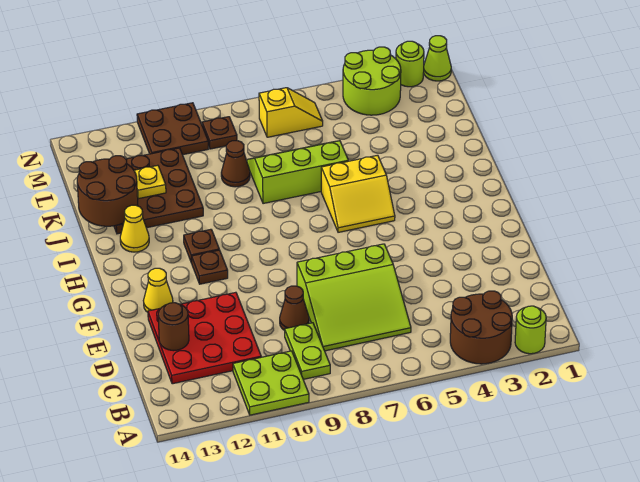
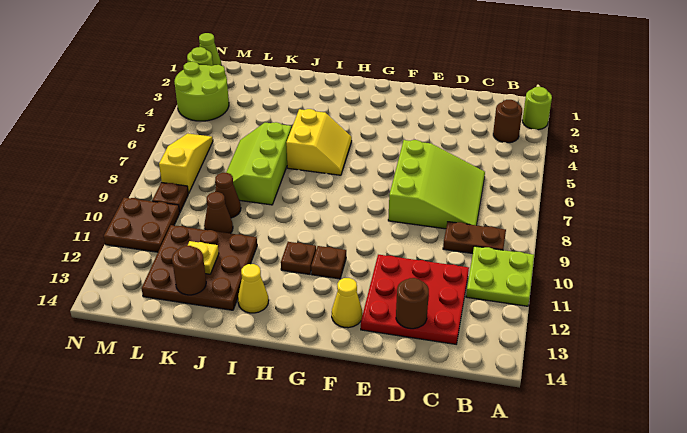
brown 2x2 round brick [450,291,512,364] -> brown 1x1 round brick [493,100,522,143]
lime 1x2 plate [285,323,330,379] -> brown 1x2 plate [443,222,506,254]
brown 1x1 cone [280,286,309,331] -> brown 1x1 cone moved to [204,192,233,234]
brown 2x2 round brick [77,156,138,226] -> brown 1x1 round brick [172,246,206,295]
yellow 1x2 slope [259,88,323,137] -> yellow 1x3 slope [159,133,213,193]

